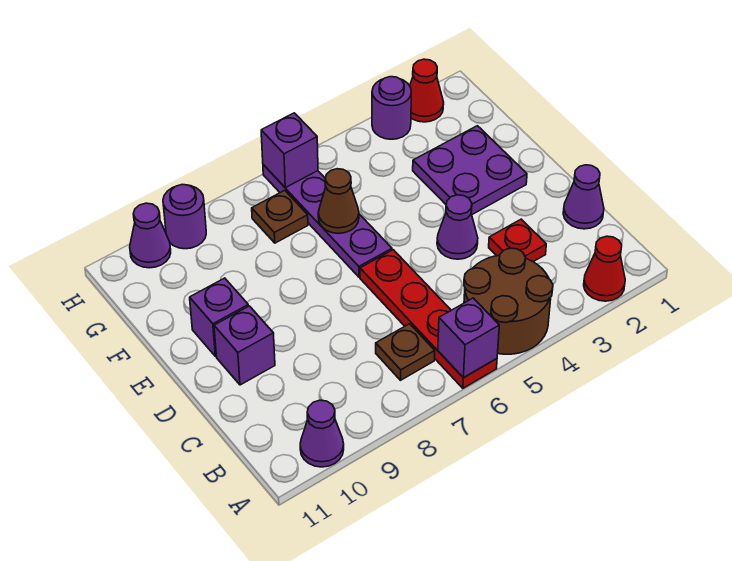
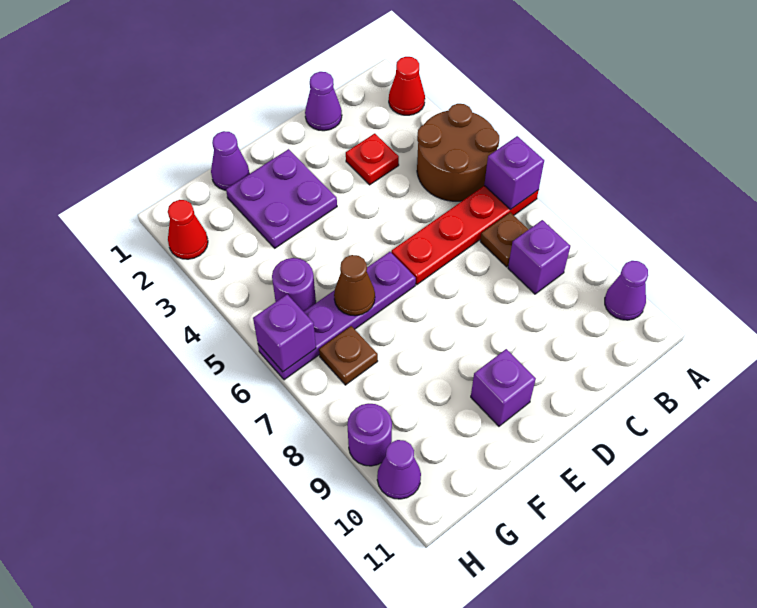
purple 1x1 cone [437,195,478,259] -> purple 1x1 cone moved to [211,131,249,190]
purple 1x1 brick [214,306,275,385] -> purple 1x1 brick moved to [508,220,570,294]
purple 1x1 round brick [372,77,411,139] -> purple 1x1 round brick moved to [272,258,316,312]

